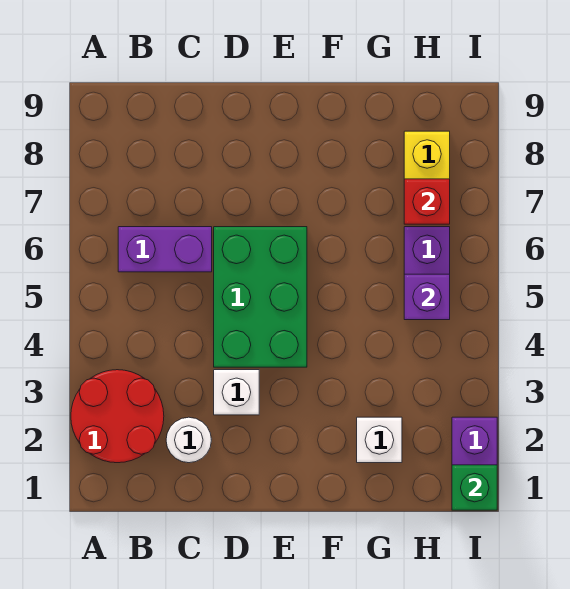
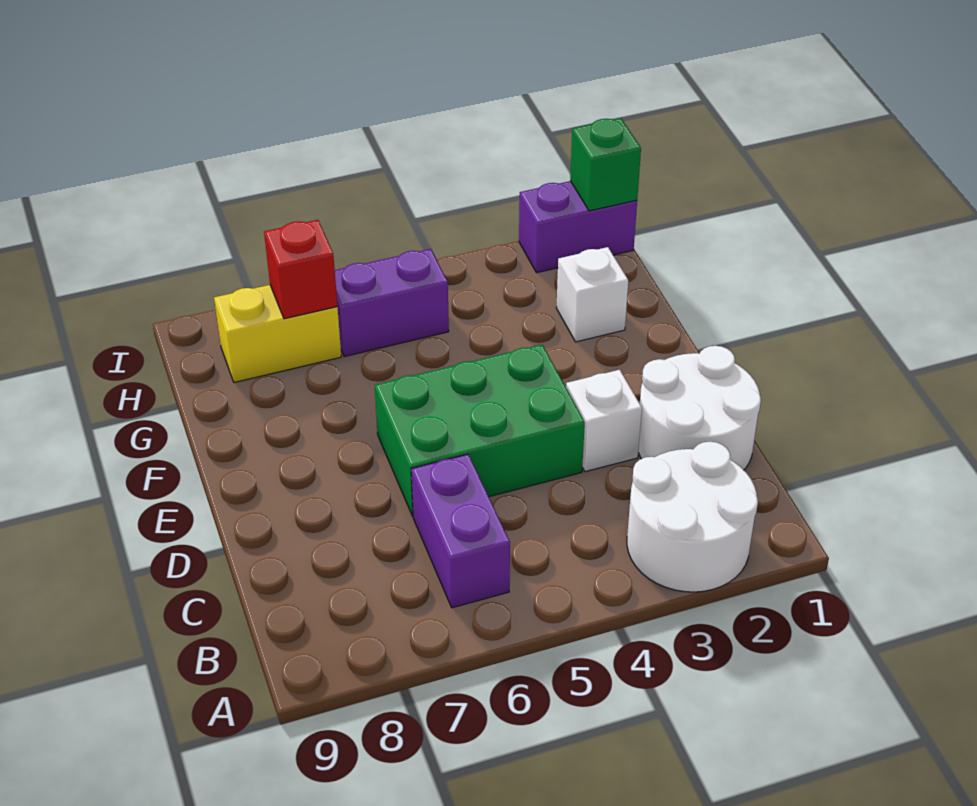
red 2x2 round brick [71,370,164,463] -> white 2x2 round brick [627,442,758,592]
white 1x1 round brick [166,417,211,463] -> white 2x2 round brick [638,346,761,470]
purple 1x1 brick [404,274,450,320] -> none

